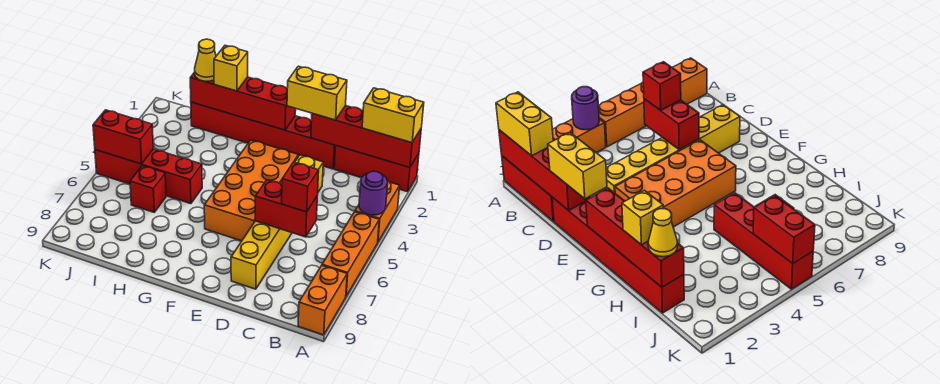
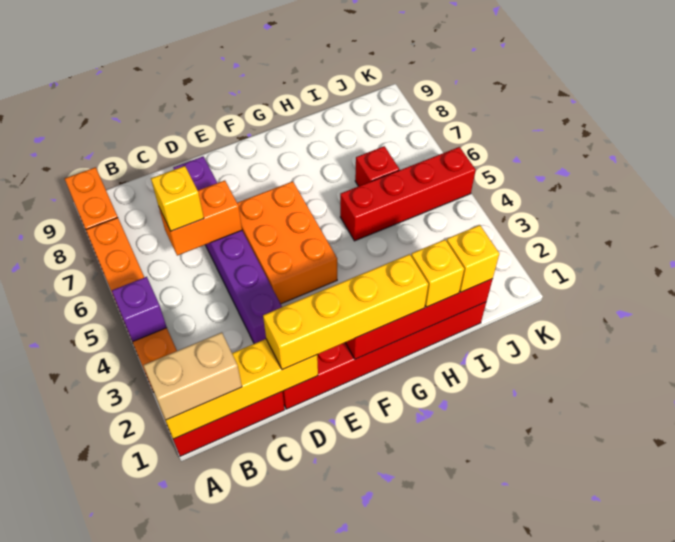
red 1x4 brick [311,106,421,168] -> yellow 1x4 brick [160,339,318,439]
yellow 1x2 brick [362,88,424,143] -> tan 1x2 brick [143,332,242,420]
purple 1x1 round brick [359,171,388,215] -> purple 1x1 brick [112,277,167,341]
red 1x2 brick [255,180,317,237] -> orange 1x2 brick [159,180,242,256]
red 1x1 brick [282,162,319,212] -> yellow 1x1 brick [151,166,204,231]
yellow 1x2 brick [287,66,347,120] -> yellow 1x4 brick [263,254,428,370]
yellow 1x6 brick [231,155,323,289] -> purple 1x6 brick [173,157,282,344]
orange 2x4 brick [204,140,298,241] -> orange 2x3 brick [237,181,337,304]
yellow 1x1 cone [195,39,216,81] -> yellow 1x1 brick [447,225,499,292]
red 1x2 brick [93,110,153,164] -> none

